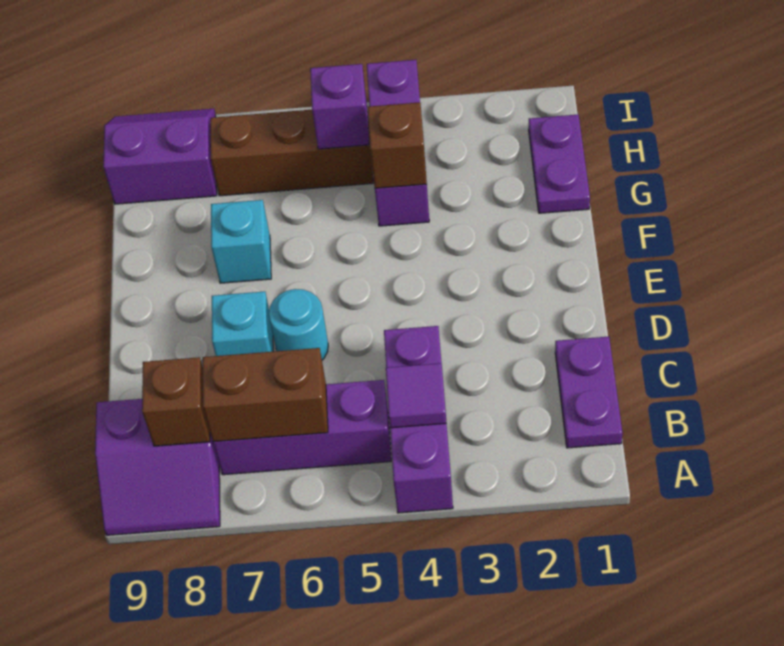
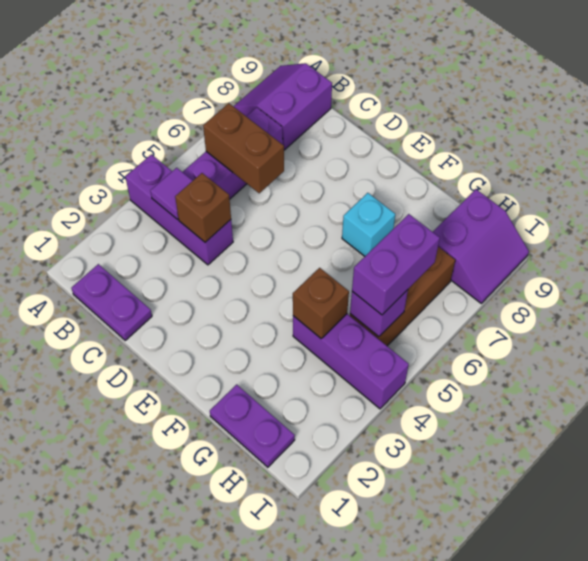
brown 1x2 brick [203,348,328,442] -> brown 1x2 brick turned to [203,103,284,193]
brown 1x1 brick [142,357,210,446] -> brown 1x1 brick moved to [175,173,231,242]
cyan 1x1 round brick [269,289,328,360] -> none
cyan 1x1 brick [212,292,273,356] -> none
none -> purple 1x2 brick [352,214,440,315]

